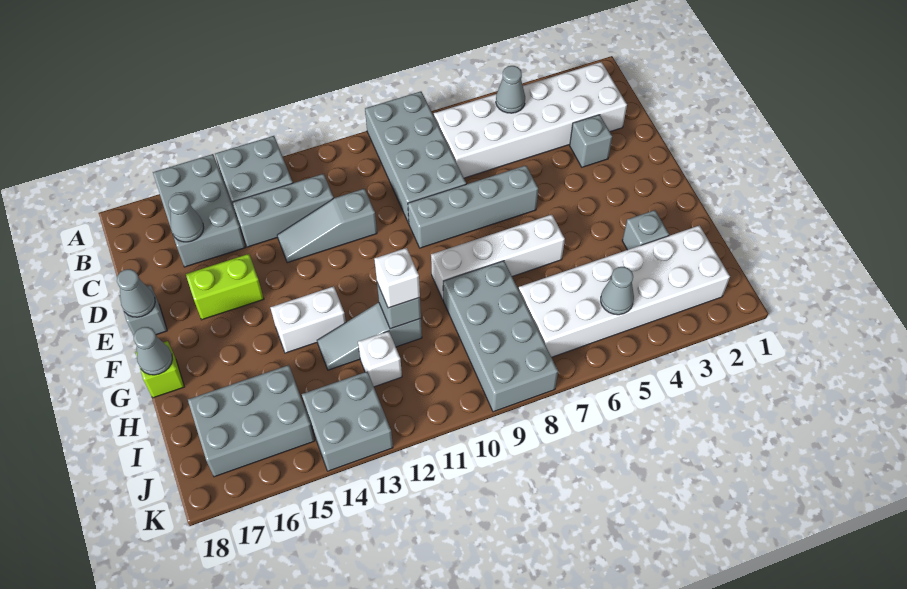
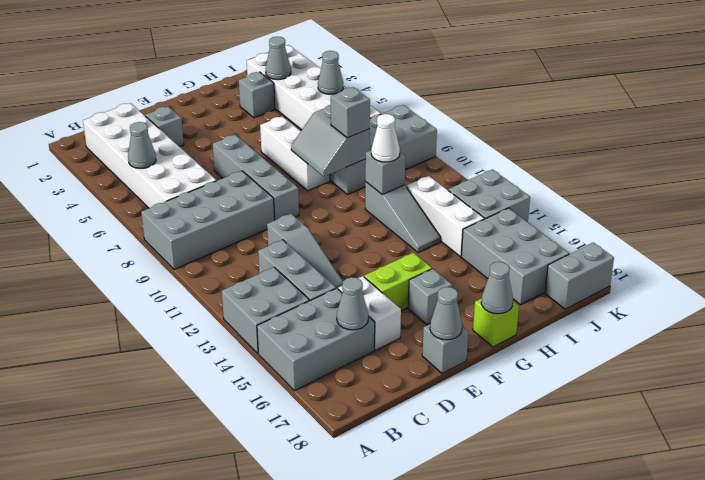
lime 1x2 brick [186,254,264,320] -> lime 1x2 brick turned to [364,253,432,311]
none -> grey 1x1 brick [408,269,452,325]
white 1x4 brick [431,215,565,299] -> white 1x3 brick [260,116,330,191]
none -> grey 2x2 slope [291,105,370,176]
white 1x2 brick [270,286,346,353] -> white 1x2 brick moved to [338,276,401,350]
none -> grey 1x1 brick [331,87,370,138]
white 1x1 brick [374,248,420,308] -> white 1x1 cone [371,114,400,162]
none -> grey 1x1 cone [266,37,291,80]
white 1x1 brick [358,331,402,387] -> white 1x3 brick [407,176,485,257]
none -> grey 1x2 brick [545,243,614,309]

